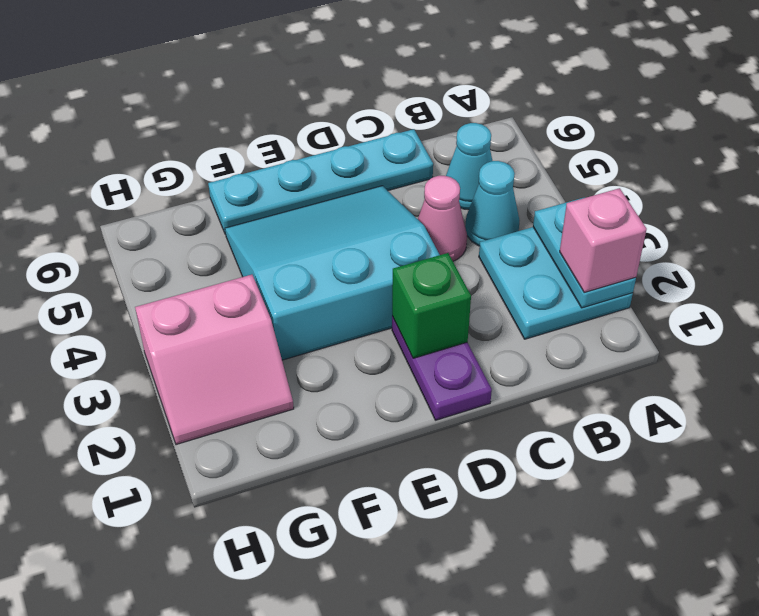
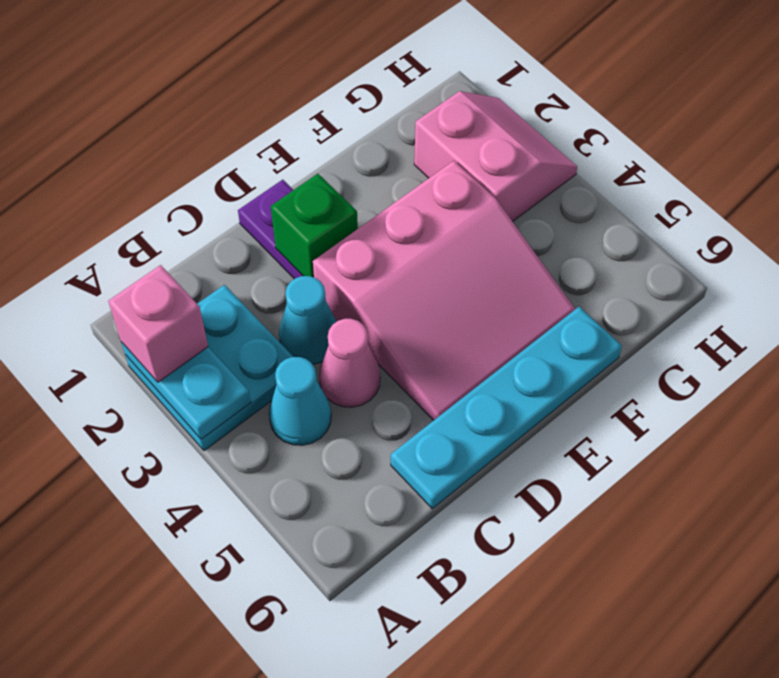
cyan 1x1 cone [446,123,492,210] -> cyan 1x1 cone moved to [279,276,337,364]
cyan 3x3 slope [225,186,440,360] -> pink 3x3 slope [313,161,575,420]
pink 2x2 slope [135,275,294,445] -> pink 2x2 slope turned to [414,91,577,222]

